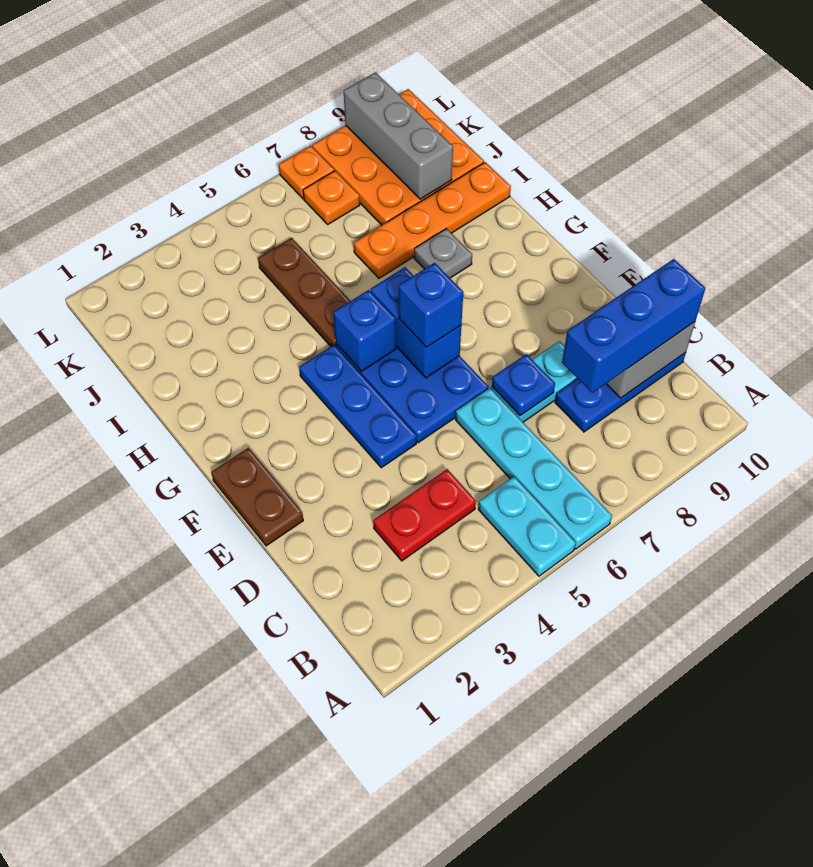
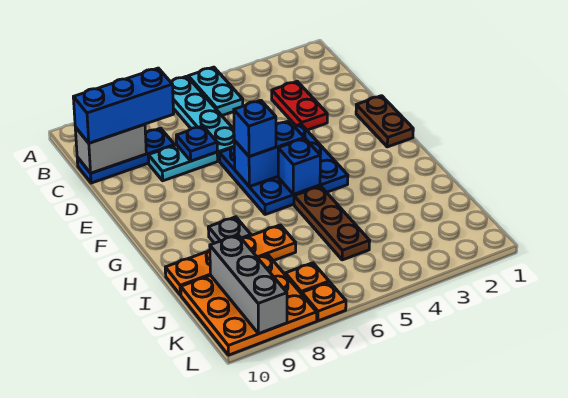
red 1x2 plate [373,469,476,561] -> red 1x2 plate turned to [272,81,327,130]
blue 1x2 brick [371,267,461,378] -> blue 1x2 brick turned to [234,121,304,187]

